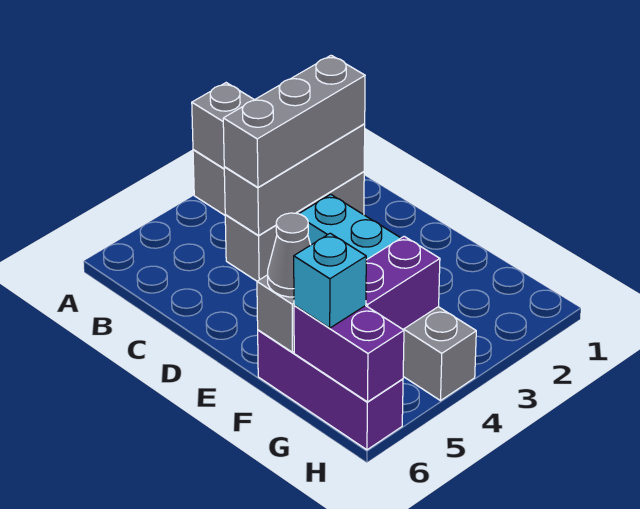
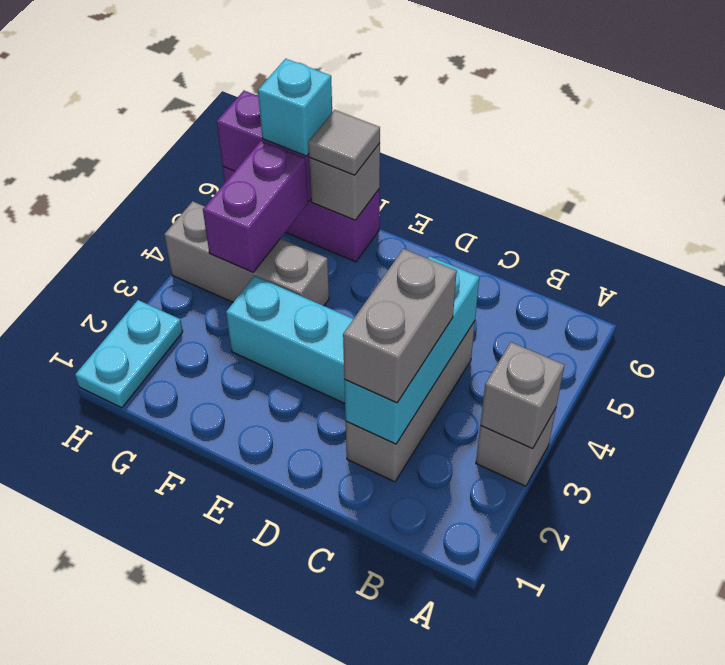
grey 1x3 brick [224,124,365,235] -> cyan 1x3 brick [344,256,479,444]
grey 1x3 brick [223,55,365,187] -> grey 1x2 brick [343,249,457,403]
grey 1x1 cone [268,213,310,297] -> grey 1x1 tile [308,110,380,175]
none -> cyan 1x2 plate [75,300,183,408]

